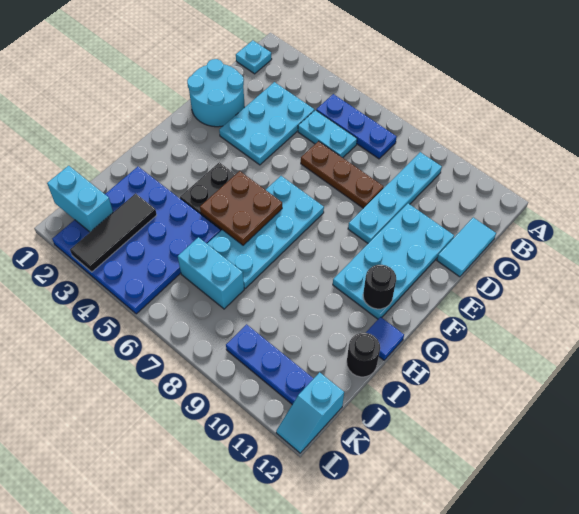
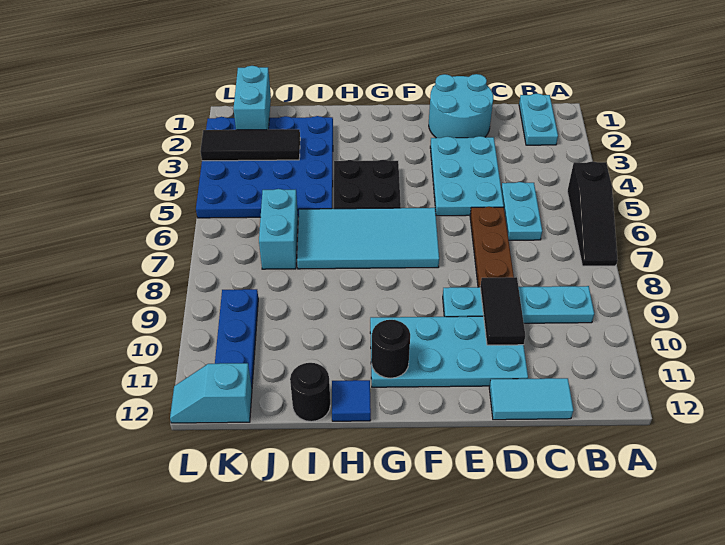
none -> black 1x3 slope [567,161,618,266]
cyan 1x1 plate [236,40,272,74] -> cyan 1x2 plate [519,93,558,145]
blue 1x3 plate [316,94,397,159] -> none
cyan 2x3 plate [219,82,314,165] -> cyan 2x3 plate turned to [430,136,504,216]
none -> black 1x2 tile [480,277,525,345]
cyan 2x4 plate [207,176,324,288] -> cyan 2x4 tile [297,208,439,269]
brown 2x2 plate [200,171,282,245] -> none

